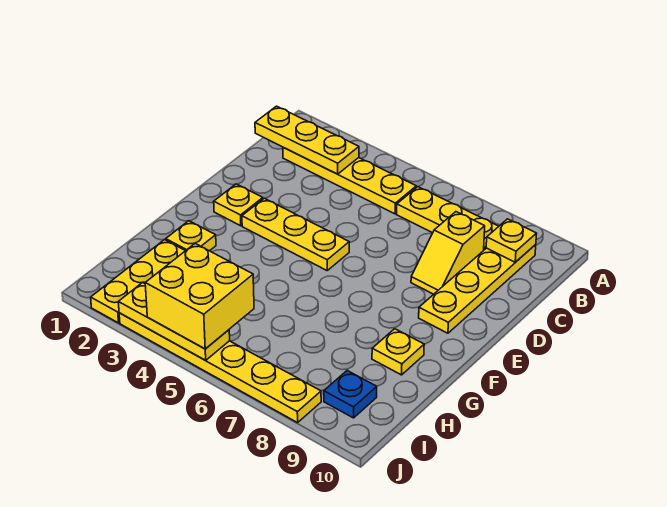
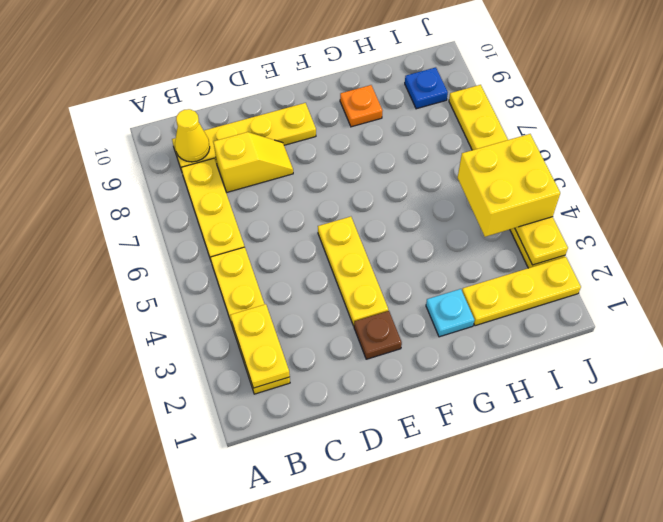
yellow 1x3 plate [255,106,359,174] -> yellow 1x2 plate [230,304,290,388]
yellow 1x1 plate [486,219,537,262] -> yellow 1x1 cone [175,109,210,162]
yellow 1x1 plate [214,184,263,226] -> brown 1x1 plate [354,311,402,359]
yellow 1x1 plate [166,221,216,251] -> cyan 1x1 plate [426,289,474,337]
yellow 1x1 plate [372,329,424,375] -> orange 1x1 plate [340,85,383,127]

